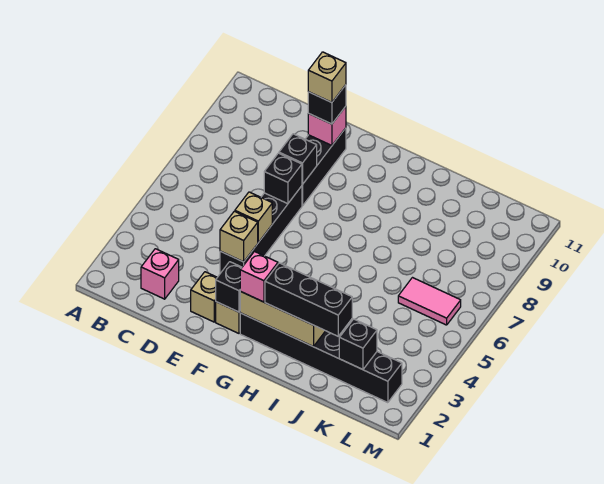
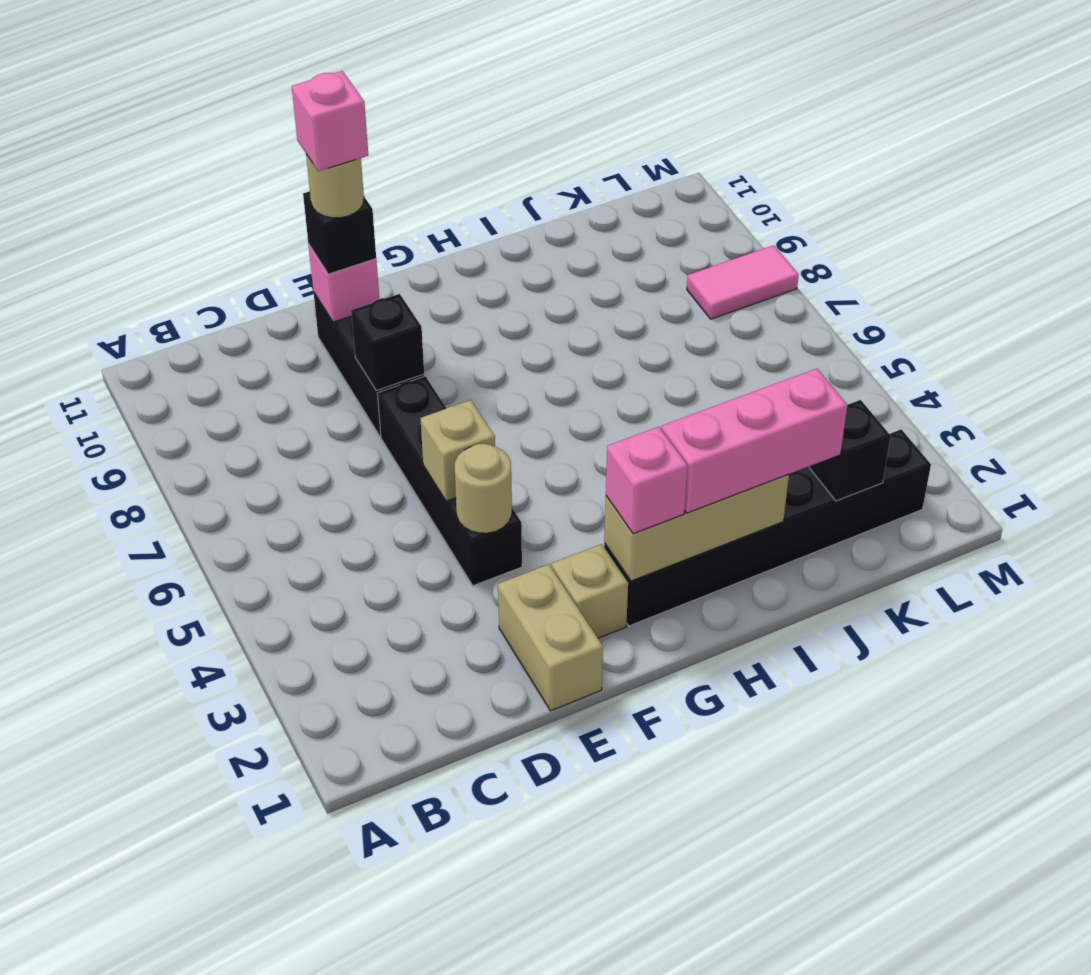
pink 1x1 brick [141,249,179,299] -> pink 1x1 brick moved to [292,71,368,171]
tan 1x1 brick [191,272,217,322] -> tan 1x2 brick [498,564,603,711]
tan 1x1 brick [220,211,258,262] -> tan 1x1 round brick [455,444,512,533]
black 1x1 brick [264,153,302,204] -> none
tan 1x1 brick [308,52,346,102] -> tan 1x1 round brick [306,154,364,218]
black 1x1 brick [216,262,242,312] -> none
black 1x3 brick [265,263,352,336] -> pink 1x3 brick [662,369,848,513]
pink 1x2 tile [398,278,461,325] -> pink 1x2 tile moved to [687,245,799,319]

